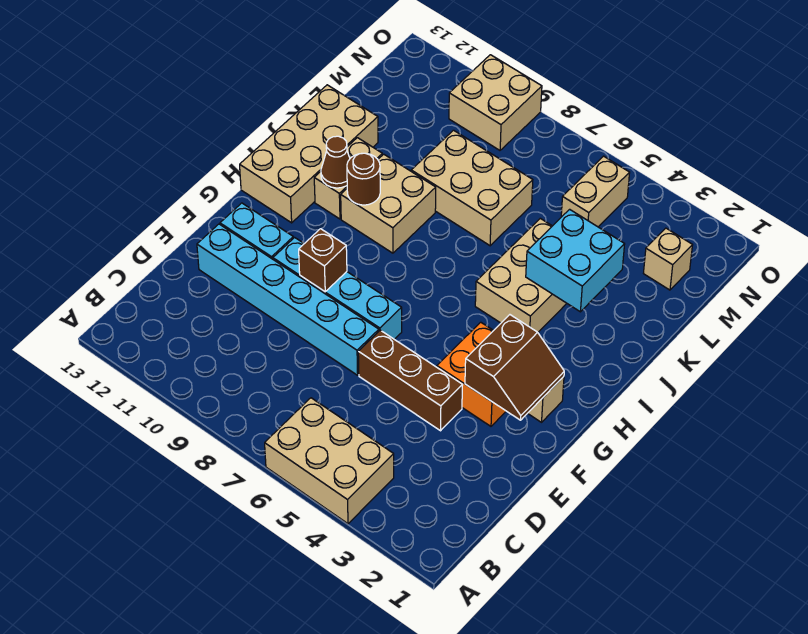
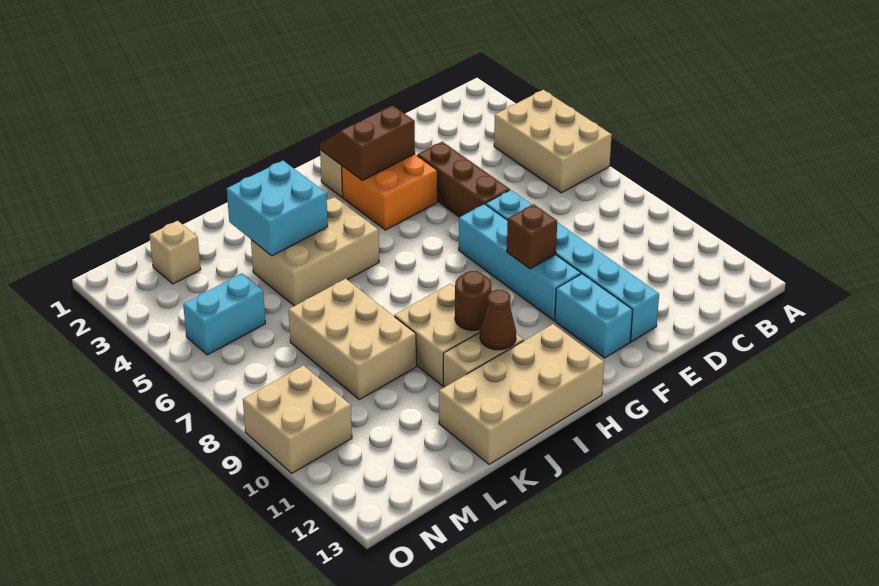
tan 1x2 brick [561,156,630,227] -> cyan 1x2 brick [183,273,265,355]

